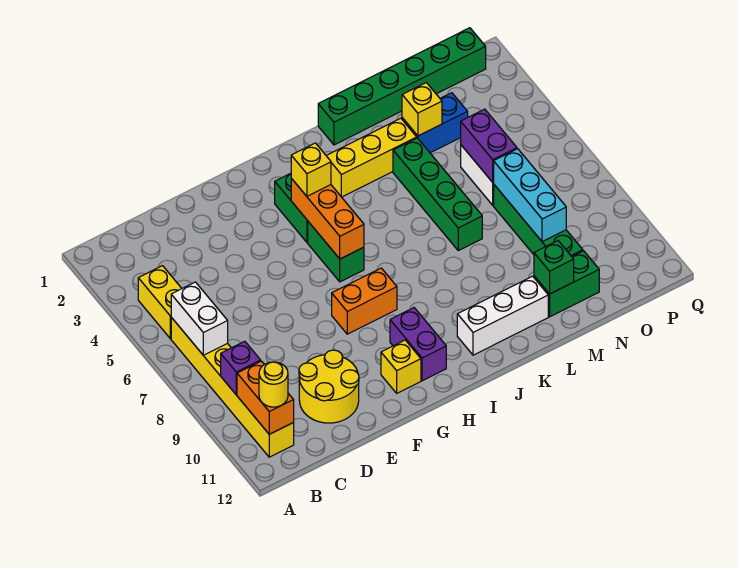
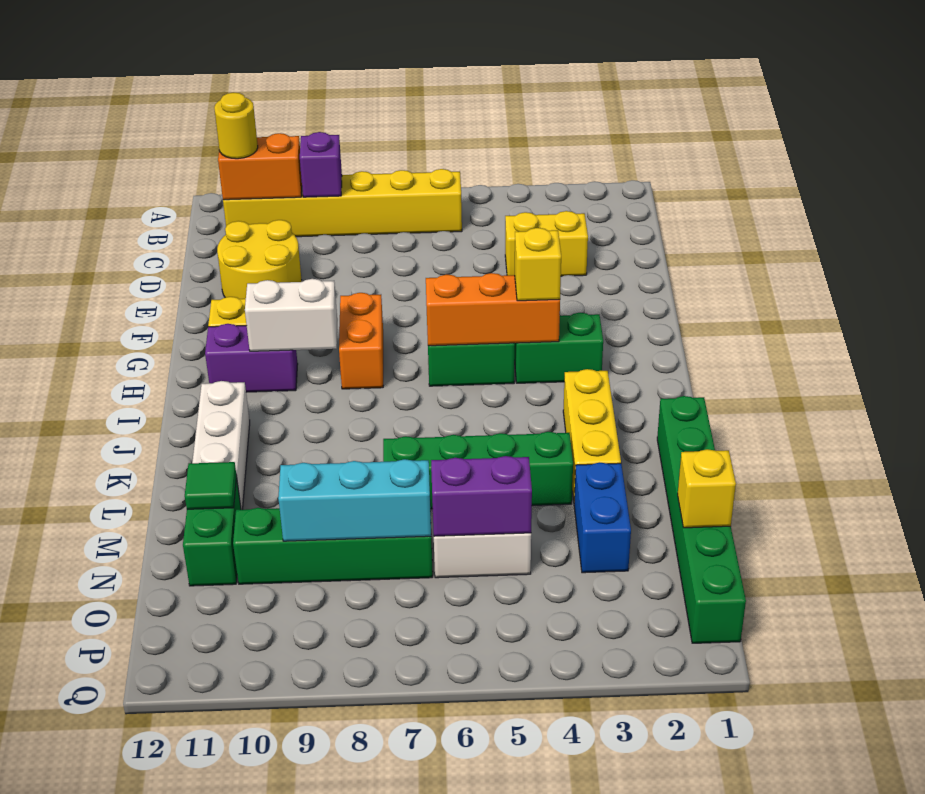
yellow 1x2 brick [138,266,182,339] -> yellow 1x2 brick moved to [505,211,588,276]
white 1x2 brick [171,282,228,355] -> white 1x2 brick moved to [245,279,337,351]
yellow 1x1 brick [402,83,442,136] -> yellow 1x1 brick moved to [678,449,736,528]
green 1x1 brick [534,241,574,294] -> green 1x1 tile [185,462,237,509]

